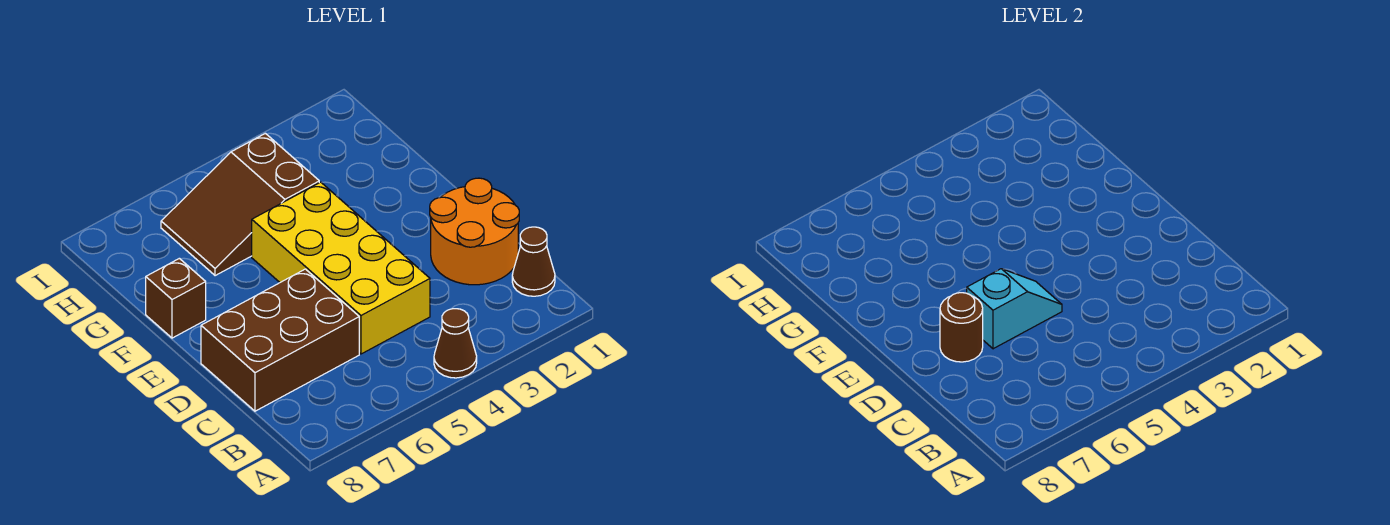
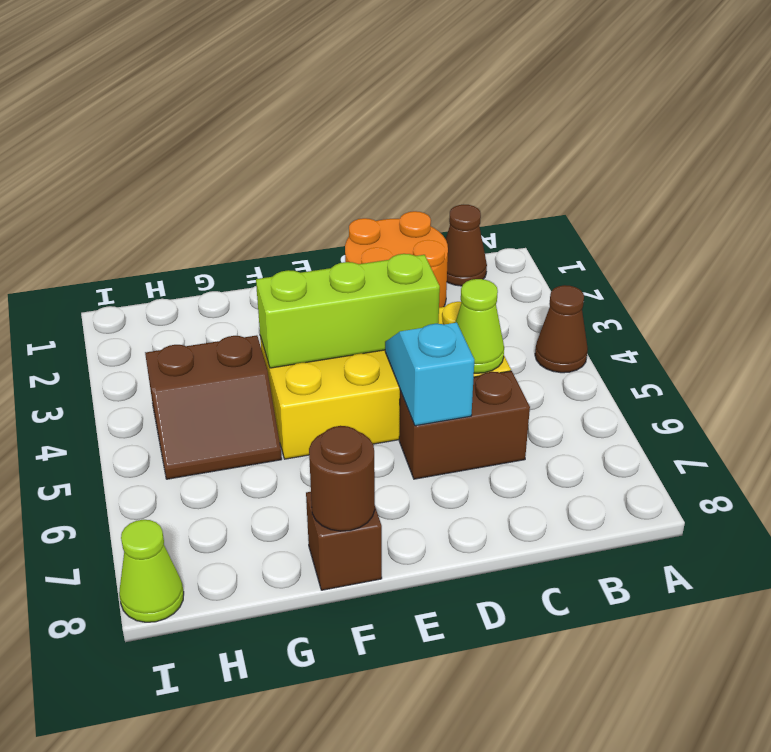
none -> lime 1x1 cone [455,279,504,373]
brown 2x3 brick [201,269,359,411] -> brown 1x2 brick [399,371,530,479]
none -> lime 1x3 brick [256,254,440,368]
brown 1x1 round brick [940,293,983,362] -> brown 1x1 round brick moved to [309,426,375,531]
brown 2x3 slope [161,133,319,276] -> brown 2x2 slope [145,335,282,479]
none -> lime 1x1 cone [119,520,184,622]

